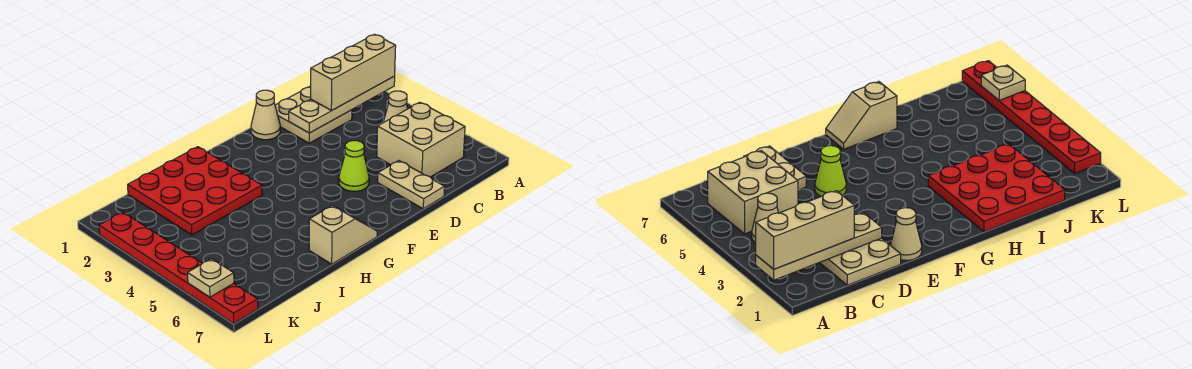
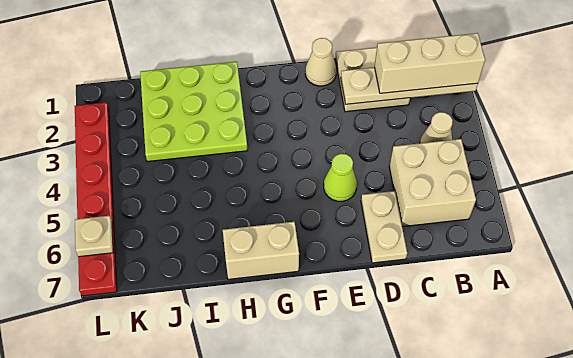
tan 1x2 slope [309,205,377,264] -> tan 1x2 brick [223,222,299,279]
red 3x3 plate [128,147,262,235] -> lime 3x3 plate [140,62,248,161]

